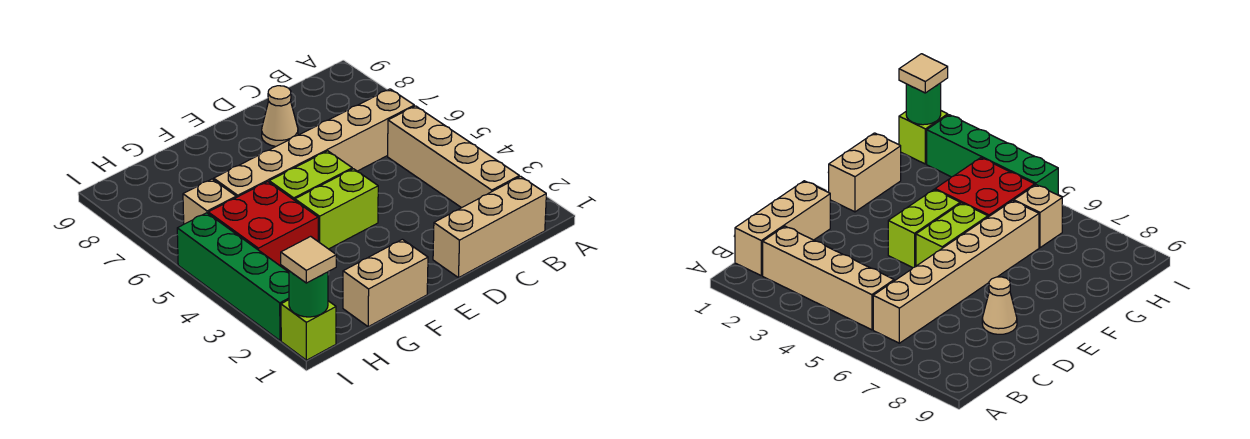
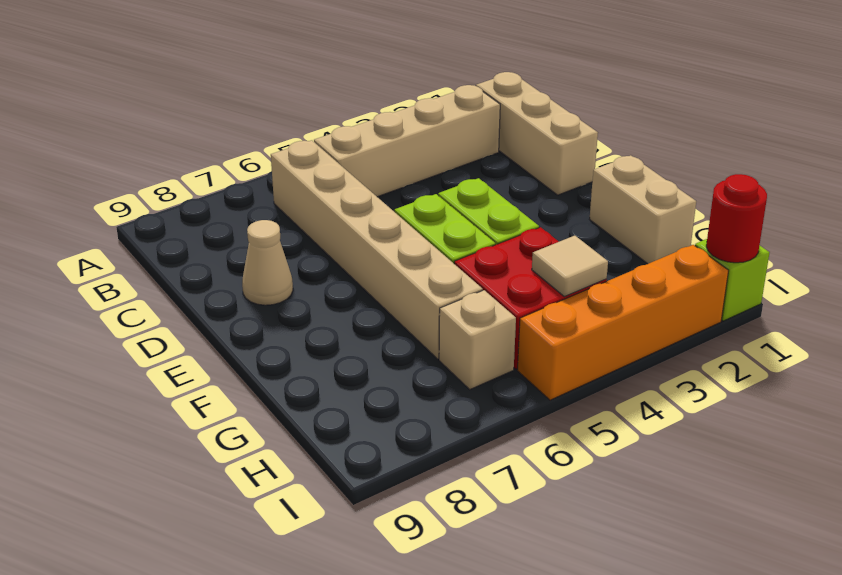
green 1x1 round brick [289,271,328,317] -> red 1x1 round brick [706,174,767,263]
tan 1x1 tile [281,236,336,283] -> tan 1x1 tile moved to [532,236,608,296]
green 1x4 brick [177,213,289,341] -> orange 1x4 brick [517,245,729,400]

